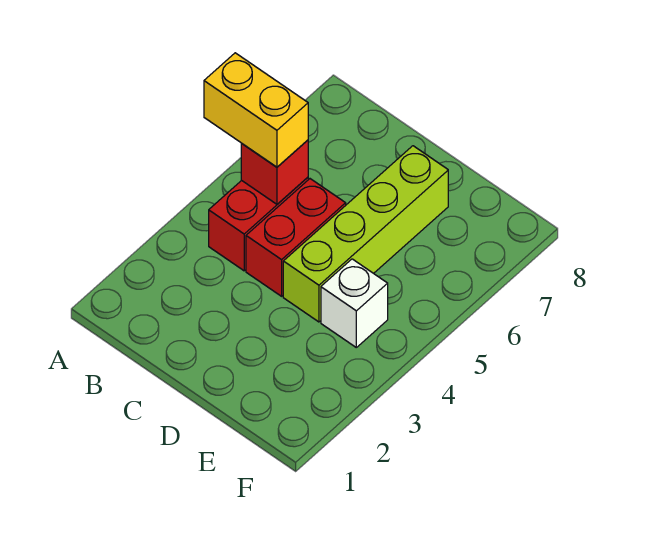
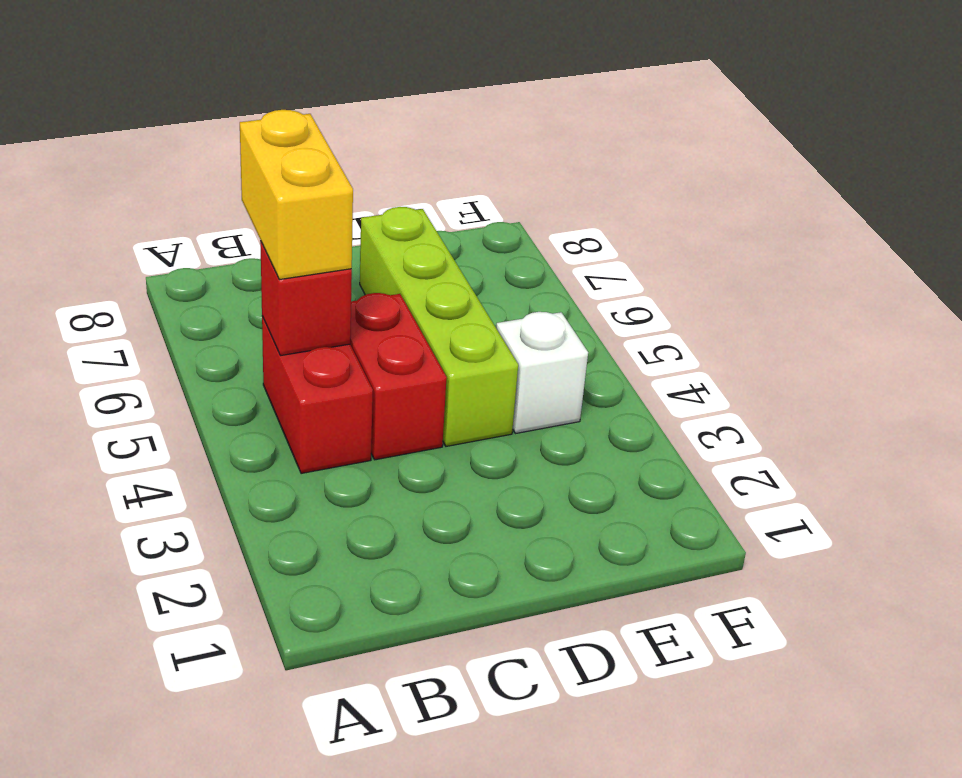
yellow 1x2 brick [204,53,308,167] -> yellow 1x2 brick turned to [240,110,353,280]

